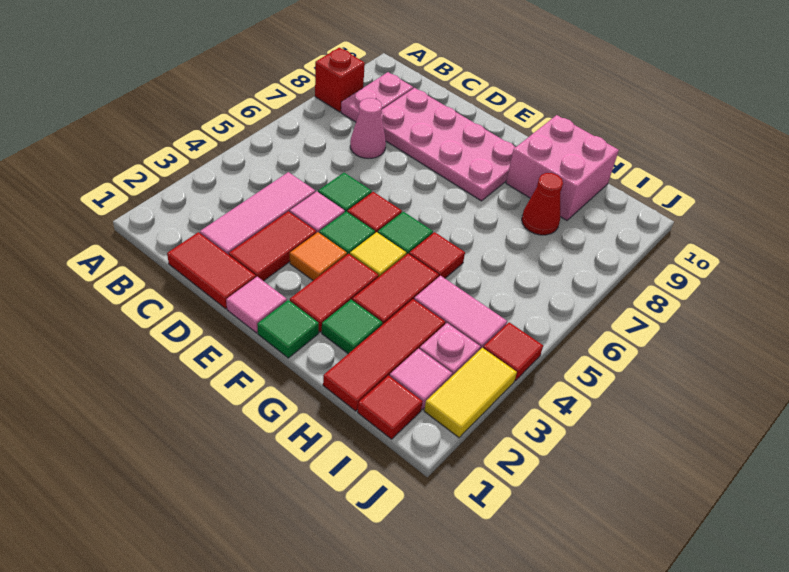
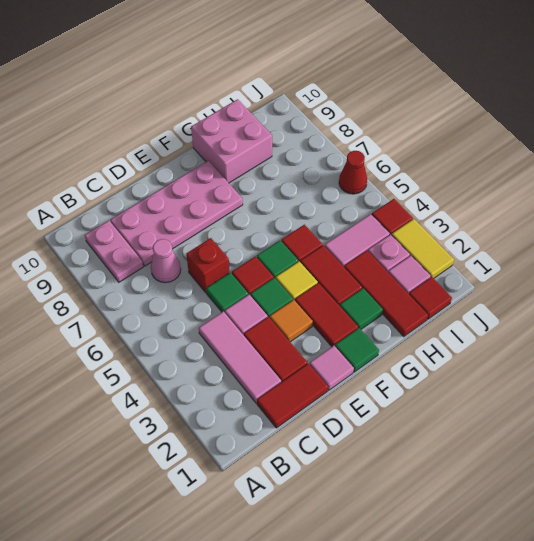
red 1x1 brick [315,48,365,112] -> red 1x1 brick moved to [186,238,230,293]
red 1x1 cone [522,173,563,235] -> red 1x1 cone moved to [339,151,367,194]

